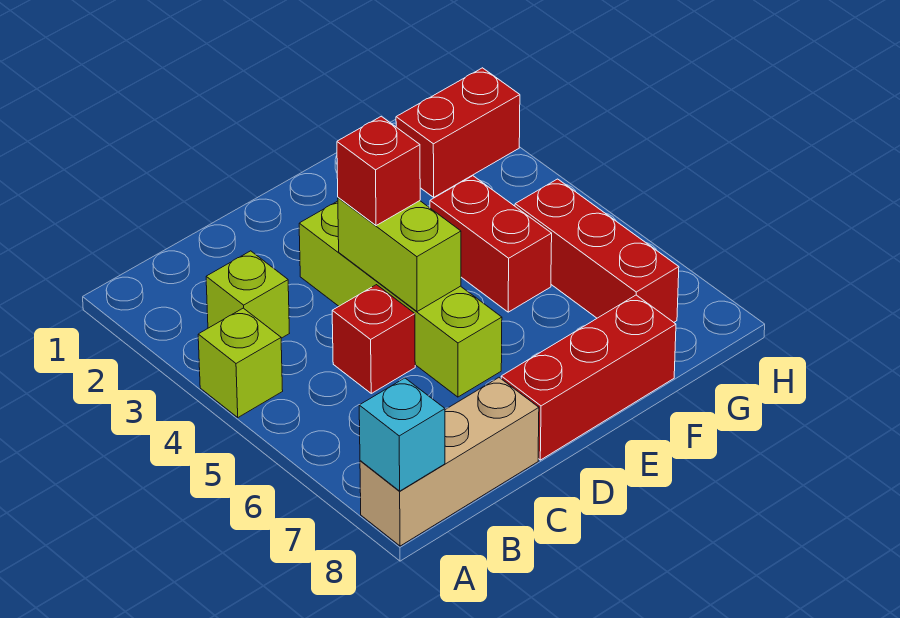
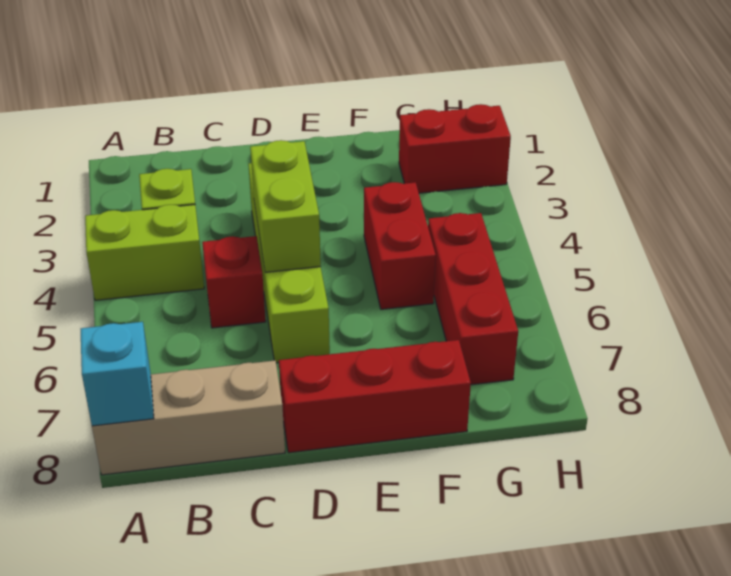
lime 1x1 brick [198,308,283,417] -> lime 1x2 brick [85,205,204,300]
red 1x1 brick [337,116,420,226] -> none

